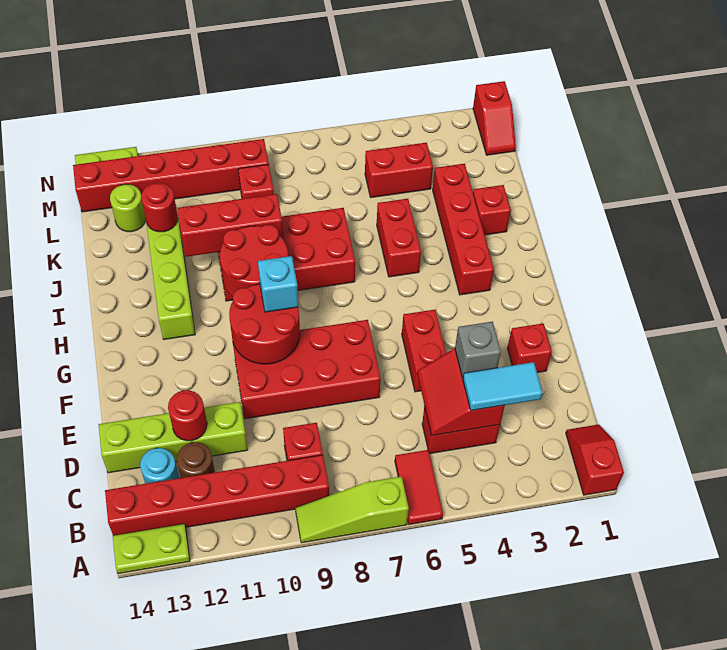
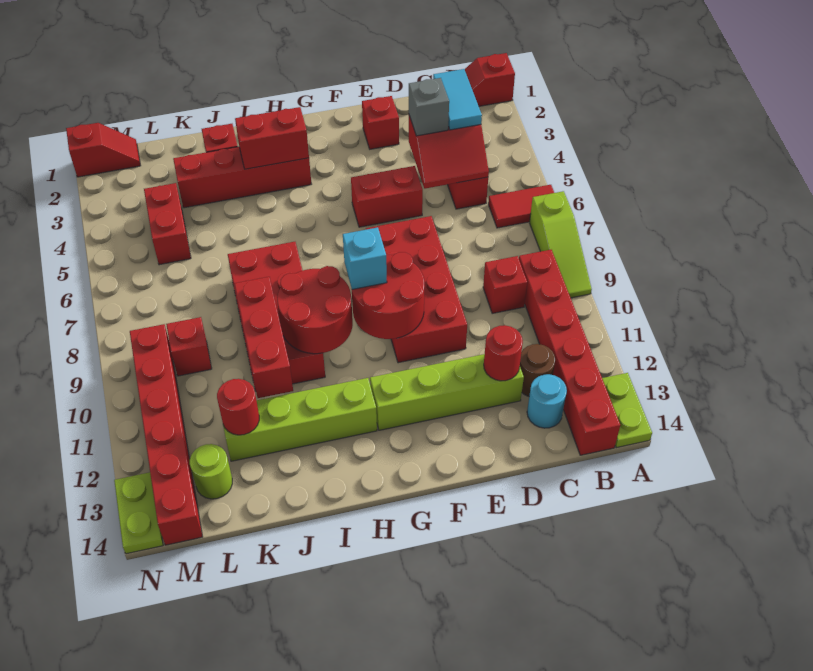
lime 1x4 brick [99,402,248,473] -> lime 1x4 brick turned to [370,354,524,430]
red 1x2 brick [377,199,421,277] -> red 1x2 brick moved to [235,107,309,169]

